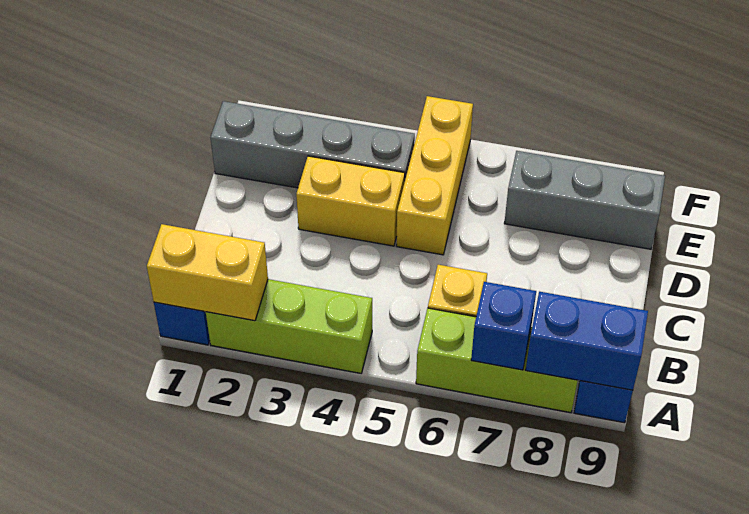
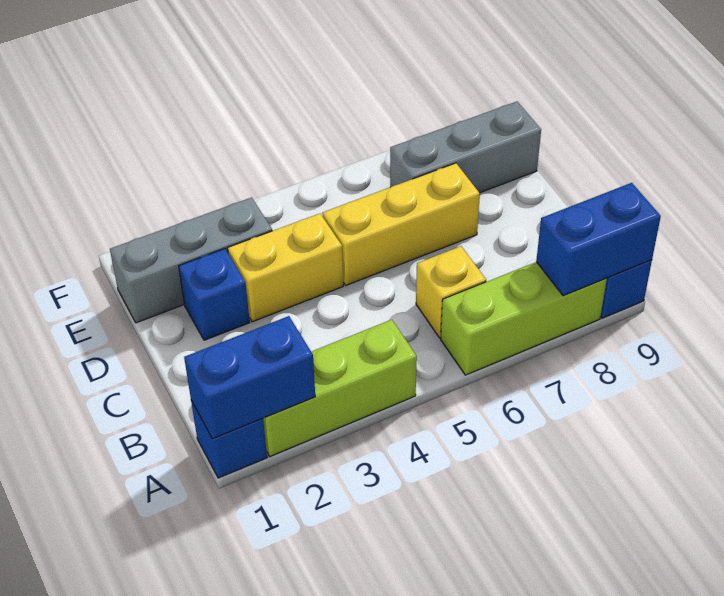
yellow 1x2 brick [147,224,268,321] -> blue 1x2 brick [184,316,315,439]
blue 1x1 brick [471,282,536,370] -> blue 1x1 brick moved to [179,249,250,340]
yellow 1x3 brick [396,96,473,255] -> yellow 1x3 brick turned to [322,163,480,285]
grey 1x4 brick [210,101,415,188] -> grey 1x3 brick [110,197,272,323]

